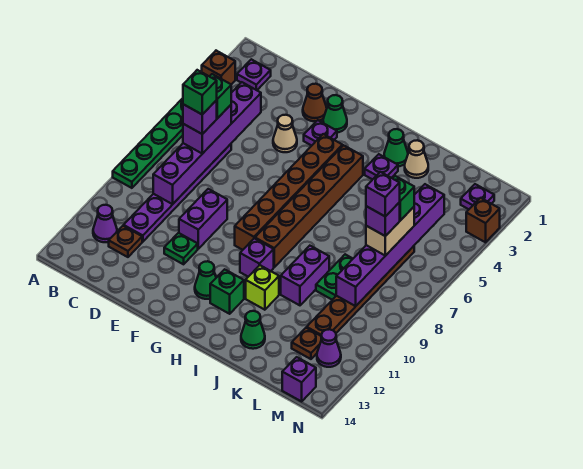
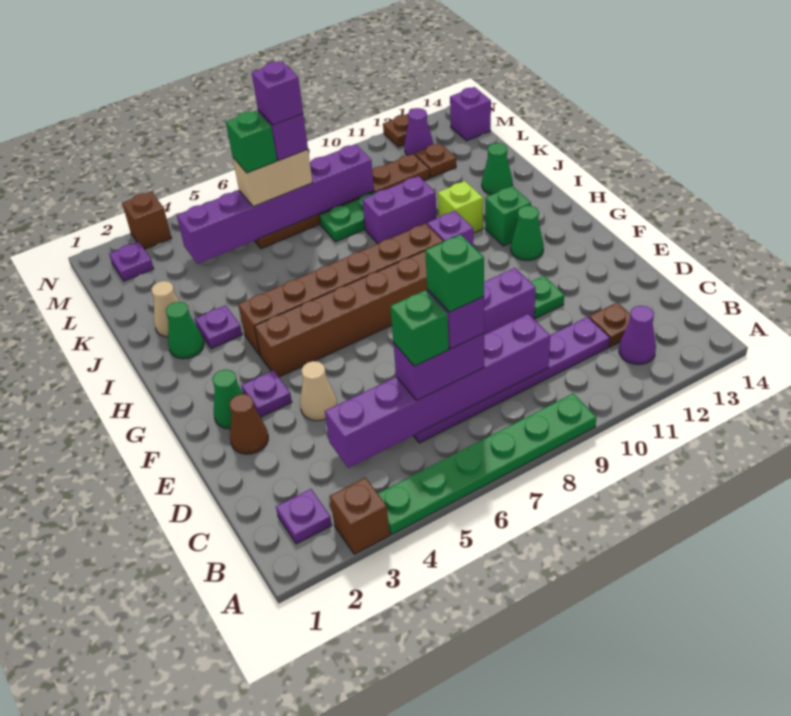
none -> brown 1x1 plate [383,114,409,147]

